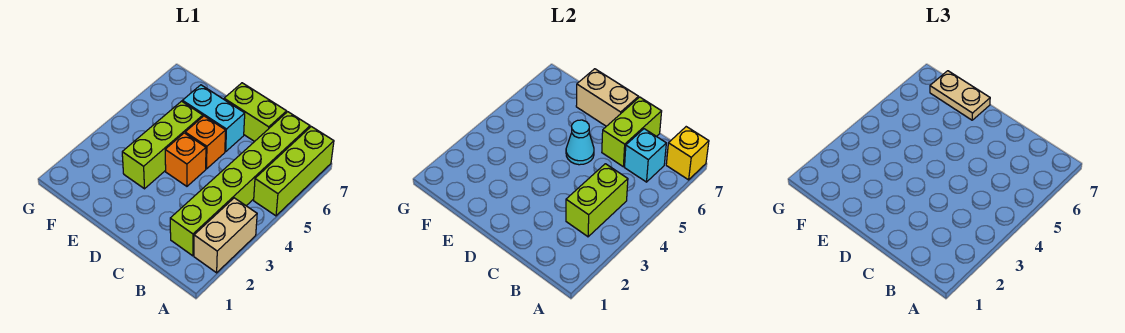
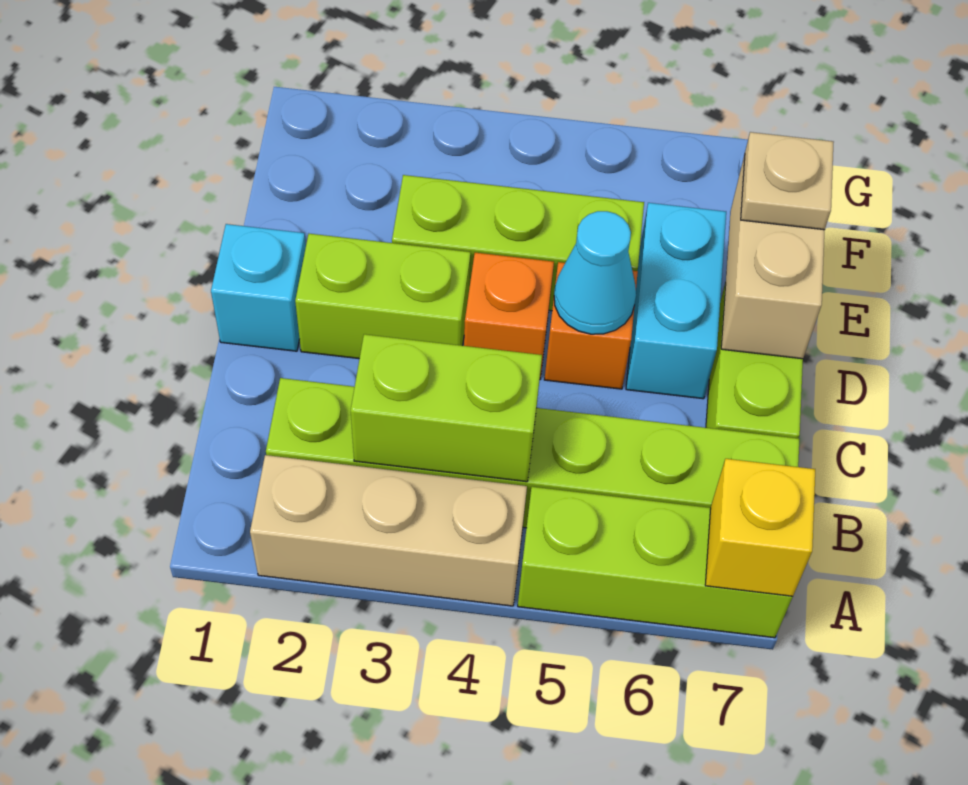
tan 1x2 brick [194,198,257,273] -> tan 1x3 brick [250,455,527,606]
cyan 1x1 brick [625,129,666,182] -> cyan 1x1 brick moved to [211,224,306,351]
lime 1x2 brick [602,97,662,167] -> lime 1x2 brick moved to [295,234,471,359]
tan 1x2 plate [930,71,990,120] -> tan 1x1 plate [741,132,834,230]

